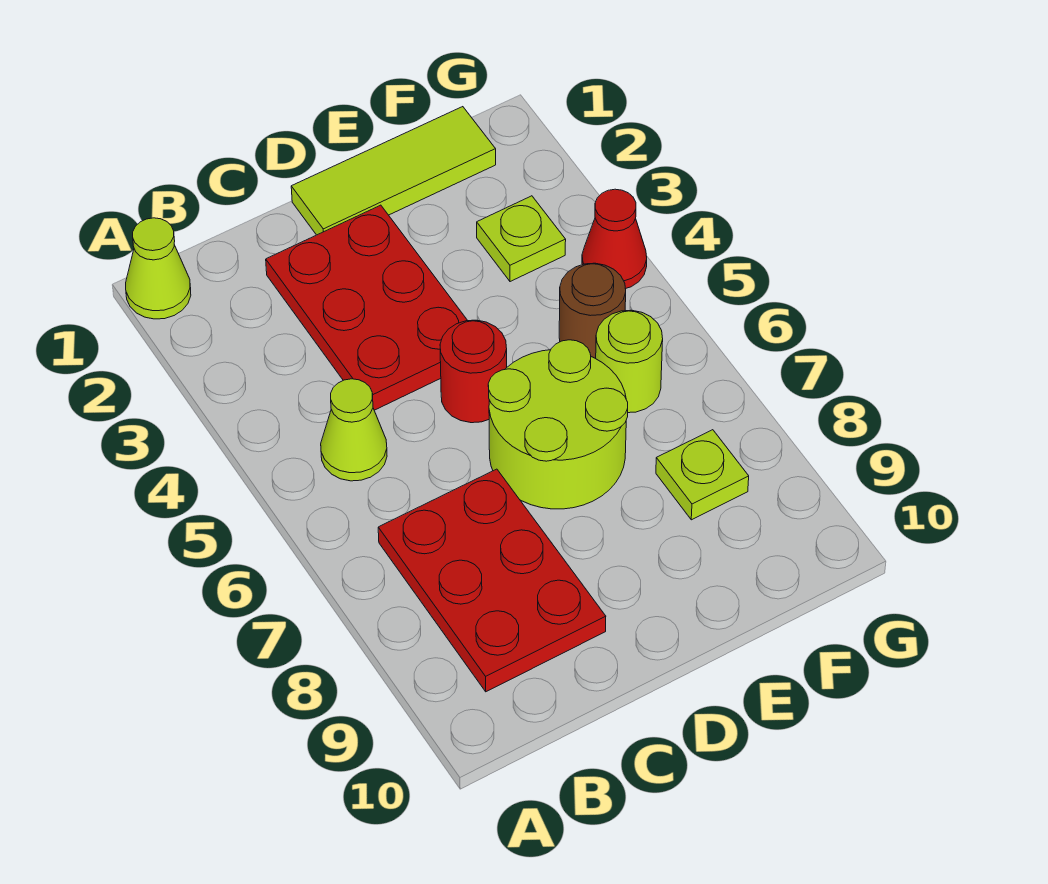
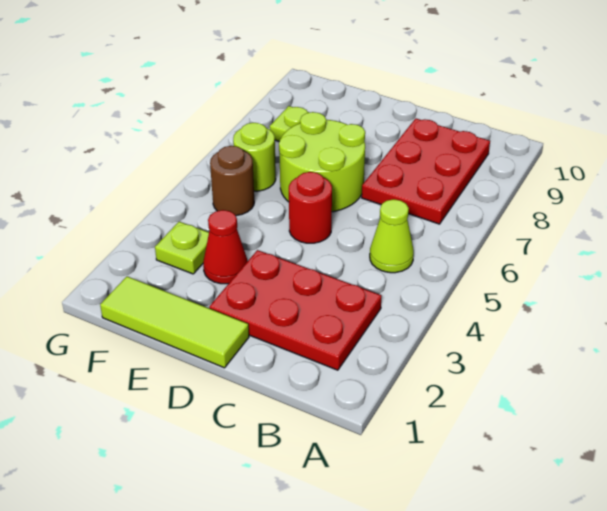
lime 1x1 cone [126,218,191,319] -> none
red 2x3 plate [266,205,468,410] -> red 2x3 plate turned to [209,250,382,370]
red 1x1 cone [582,189,647,289] -> red 1x1 cone moved to [203,210,247,284]

